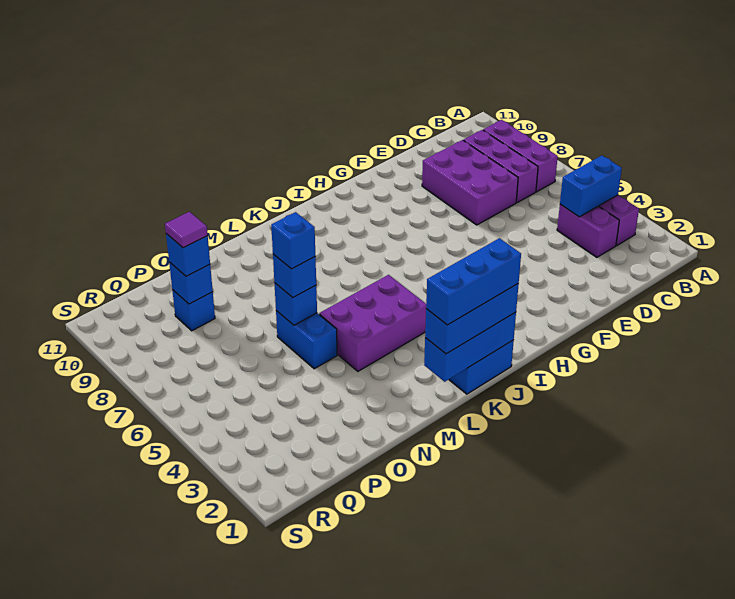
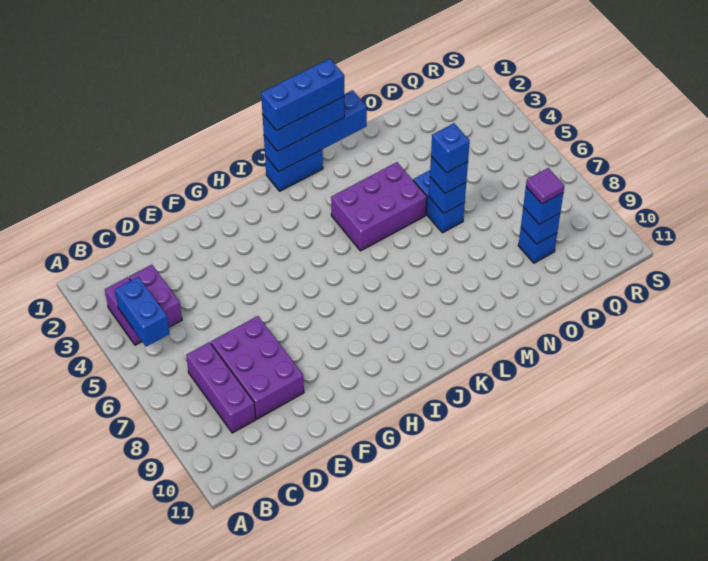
blue 1x2 brick [560,156,622,217] -> blue 1x2 brick turned to [115,277,170,347]
purple 1x3 brick [483,120,558,192] -> none
blue 1x3 brick [424,312,516,382] -> blue 1x4 brick [264,90,367,172]

